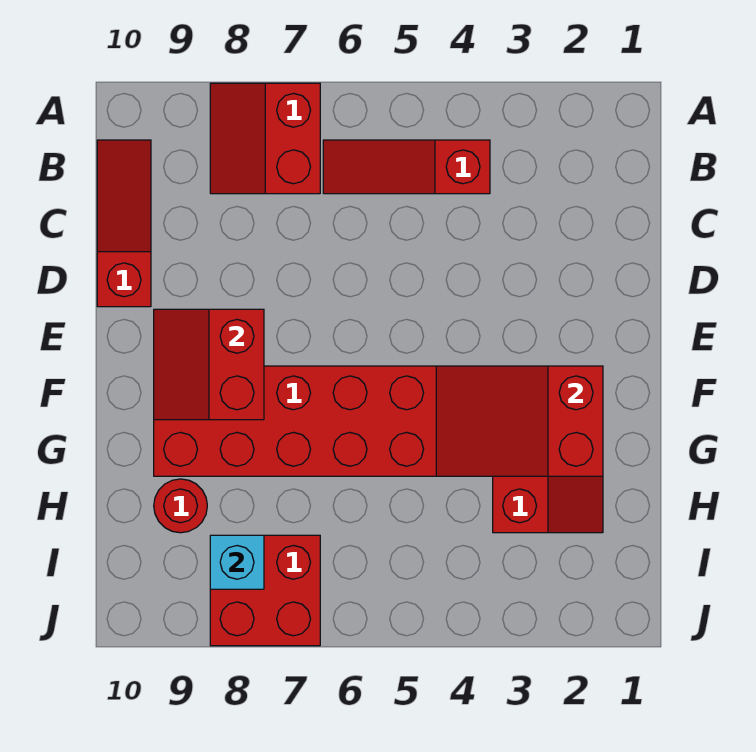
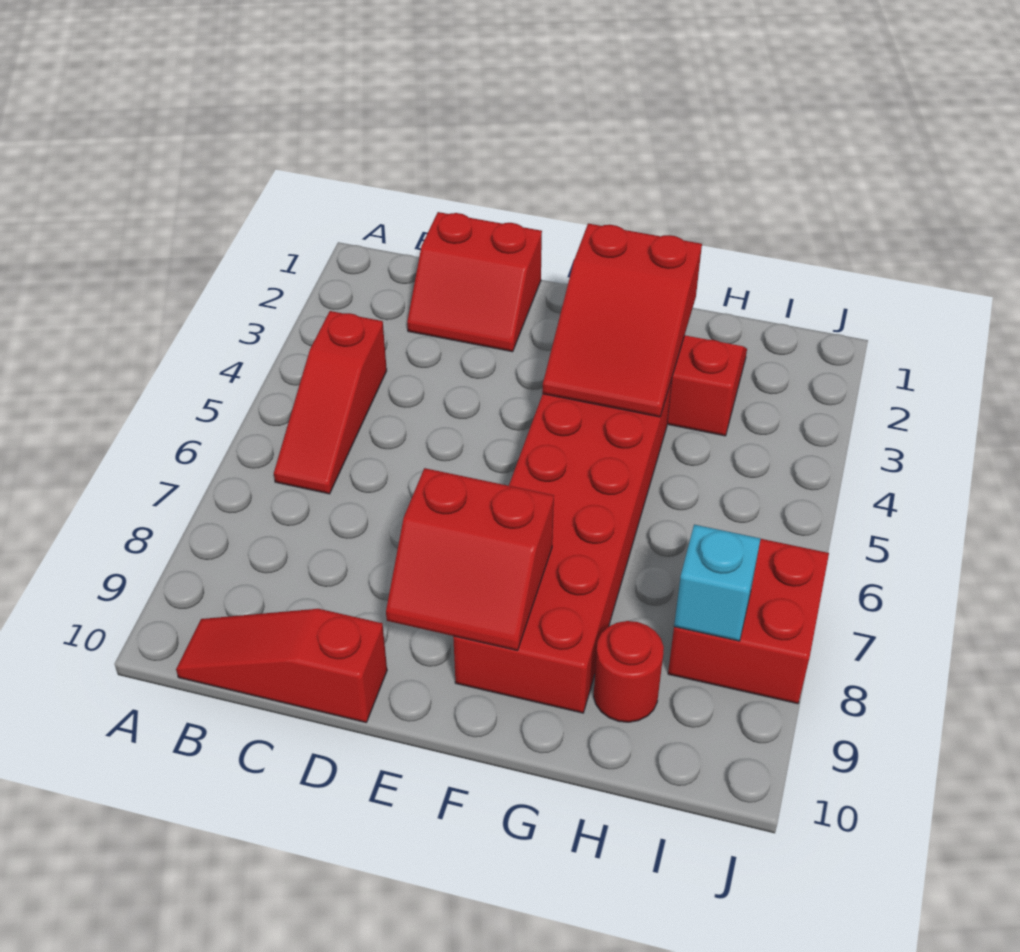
red 2x2 slope [210,83,320,194] -> red 2x2 slope moved to [407,212,542,352]

